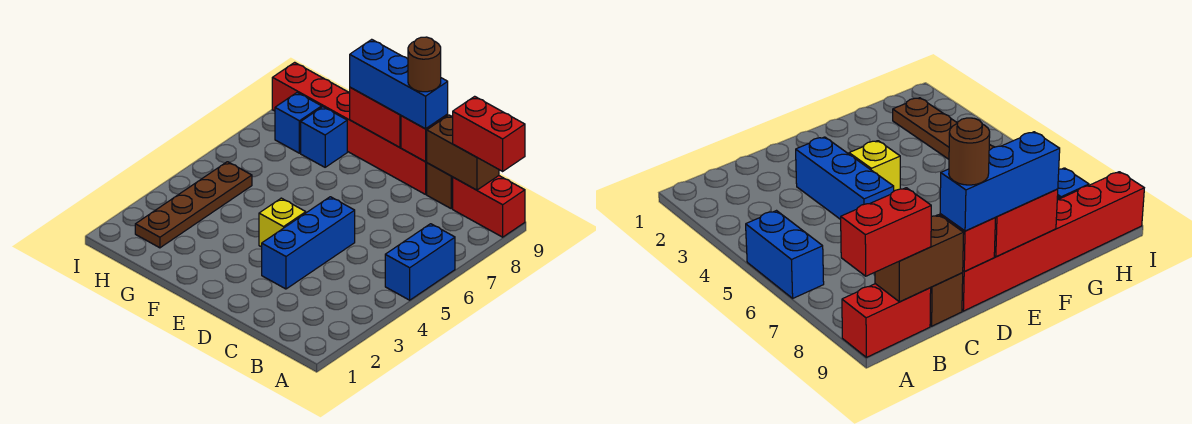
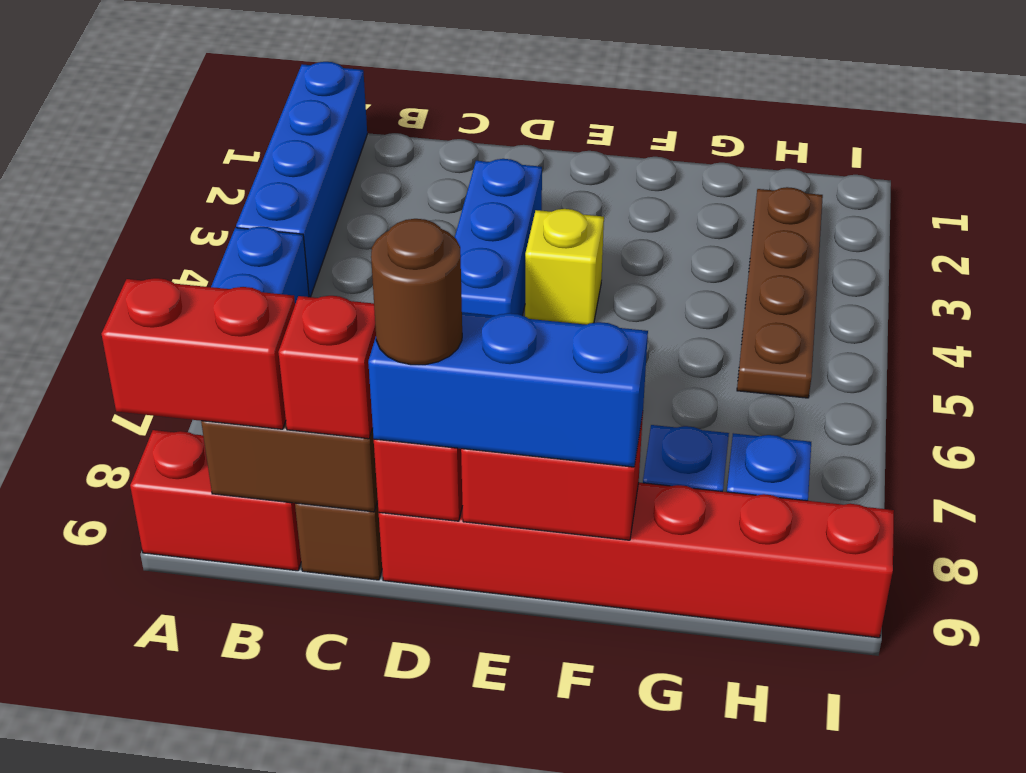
none -> blue 1x4 brick [236,62,367,297]
none -> red 1x1 brick [278,296,376,439]

